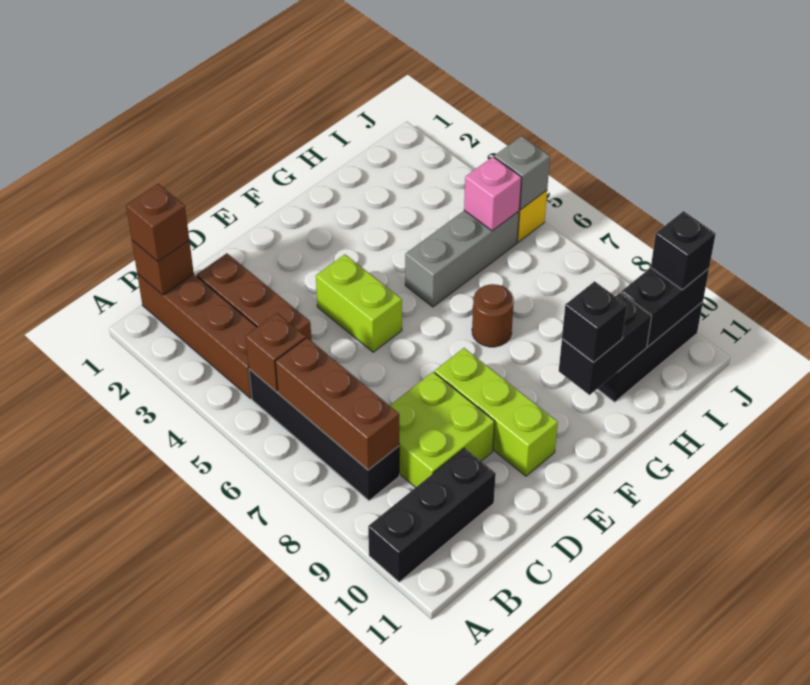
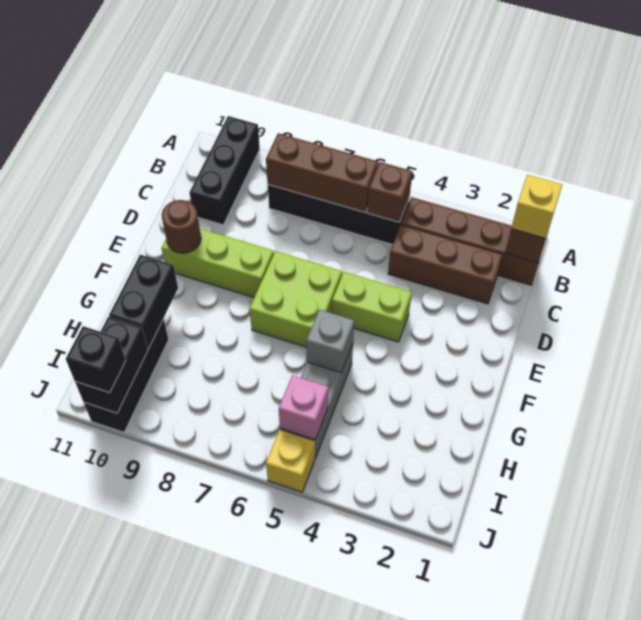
brown 1x1 brick [126,184,189,261] -> yellow 1x1 brick [511,175,562,239]
lime 2x2 brick [390,372,495,488] -> lime 2x2 brick moved to [249,251,342,347]
brown 1x1 round brick [472,284,514,347] -> brown 1x1 round brick moved to [162,200,201,253]
black 1x1 brick [562,281,627,362] -> none
grey 1x1 brick [494,136,550,210] -> grey 1x1 brick moved to [306,310,354,373]

